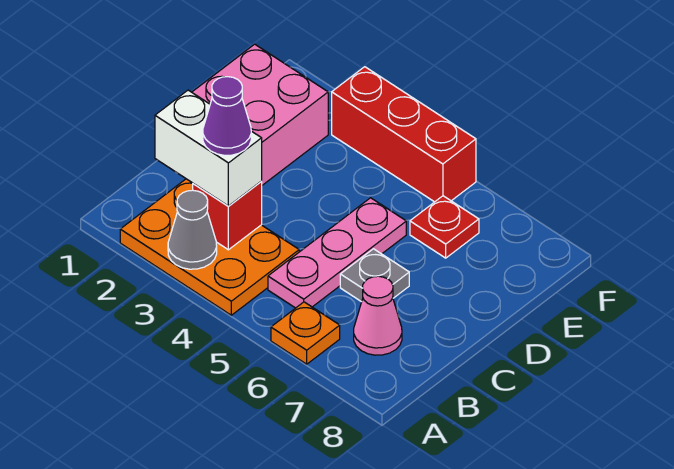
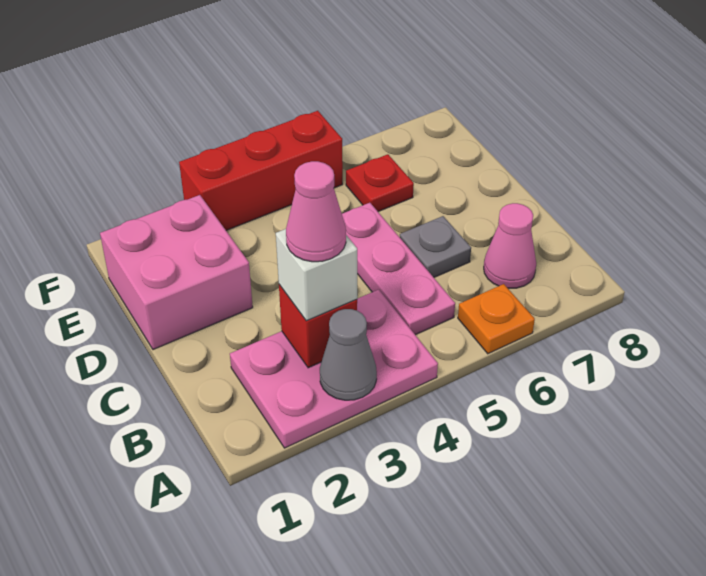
orange 2x3 plate [120,179,299,315] -> pink 2x3 plate [230,290,438,448]
white 1x2 brick [155,90,262,206] -> white 1x1 brick [276,229,357,321]
purple 1x1 cone [203,77,251,155] -> pink 1x1 cone [286,161,346,262]

